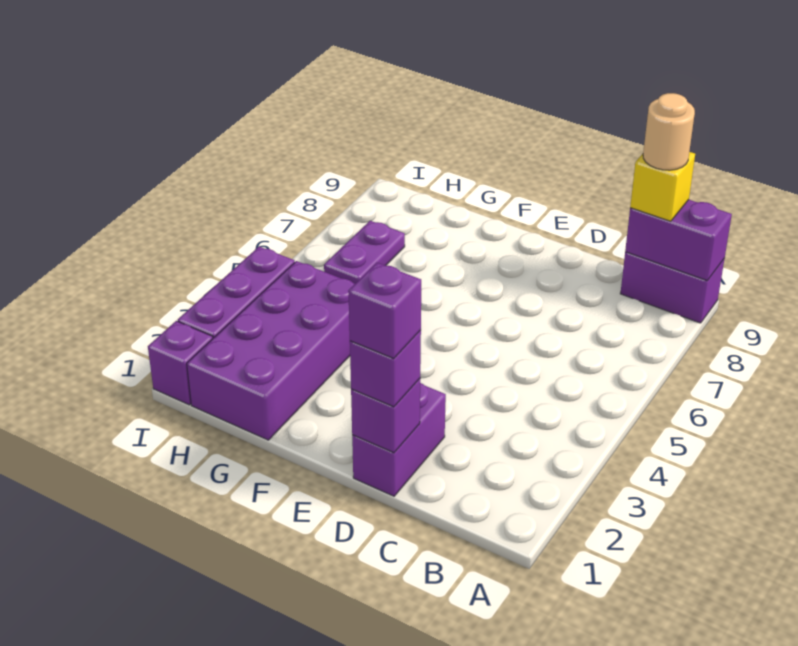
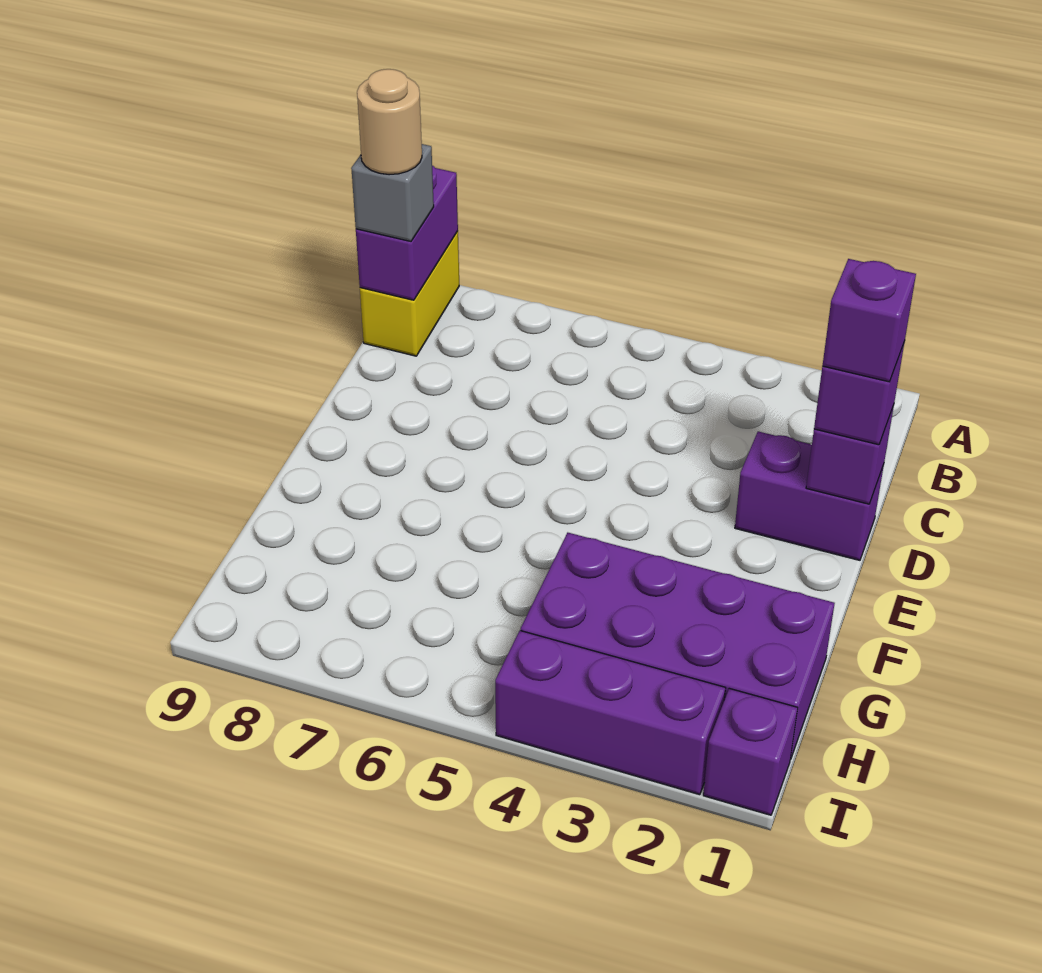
purple 1x2 brick [620,252,725,323] -> yellow 1x2 brick [360,231,459,356]
yellow 1x1 brick [630,152,695,221] -> grey 1x1 brick [351,144,434,241]
purple 1x2 plate [324,221,405,284] -> none

